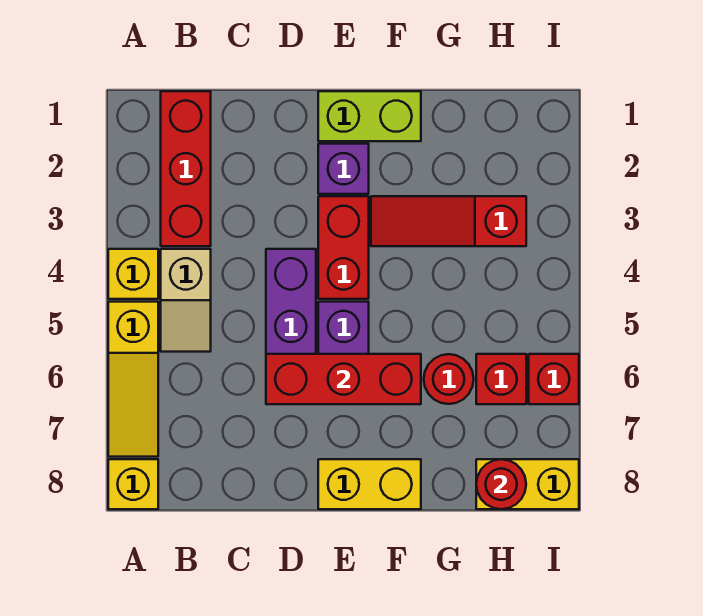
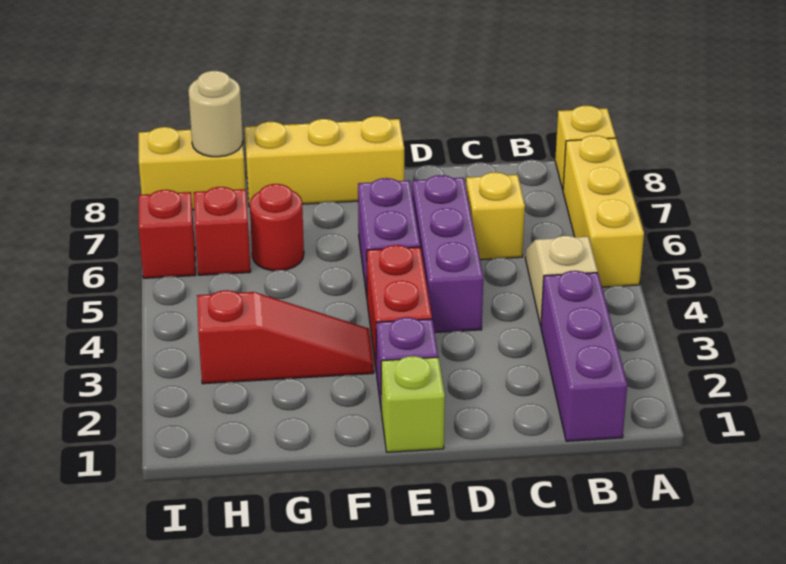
yellow 1x1 brick [108,249,158,299] -> yellow 1x1 brick moved to [466,172,525,260]
yellow 1x3 slope [108,302,158,457] -> yellow 1x3 brick [563,135,644,287]
red 1x3 brick [161,91,211,246] -> purple 1x3 brick [541,271,627,441]
red 1x3 brick [266,354,421,404] -> none
lime 1x2 brick [318,91,421,141] -> lime 1x1 brick [381,356,445,452]
yellow 1x2 brick [318,459,421,509] -> yellow 1x3 brick [245,116,404,207]
red 1x1 round brick [476,459,526,509] -> tan 1x1 round brick [188,71,243,157]

